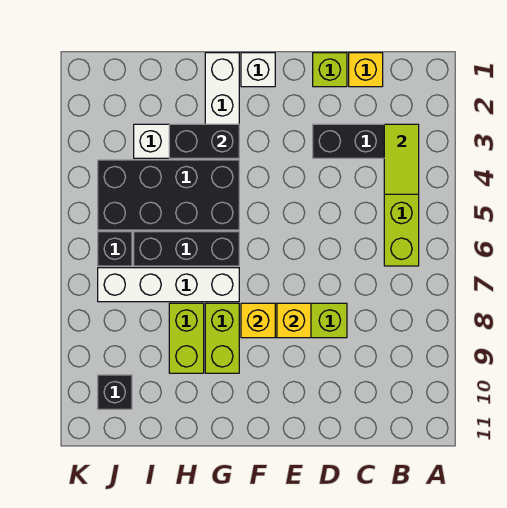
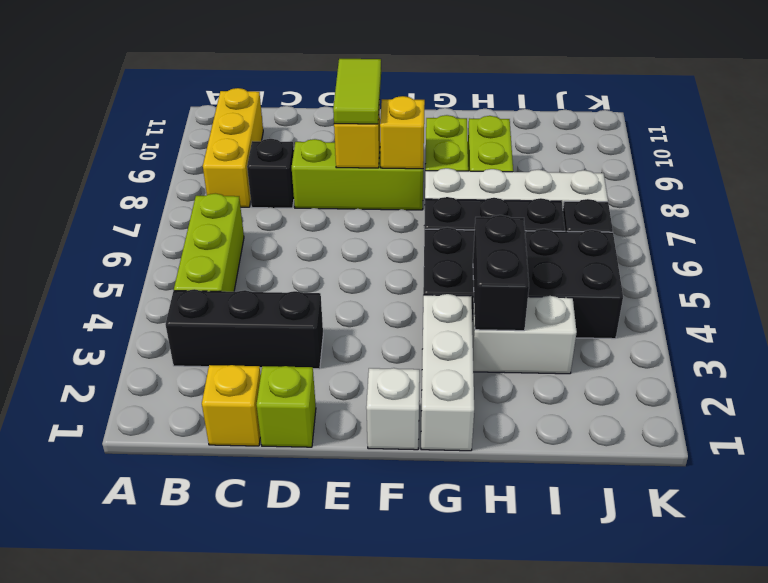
lime 1x2 tile [384,124,419,194] -> lime 1x2 tile moved to [333,59,381,124]
none -> yellow 1x3 brick [203,88,263,207]
black 1x2 brick [169,124,239,158] -> black 1x2 brick turned to [473,215,529,331]
black 1x1 brick [98,375,132,409] -> black 1x1 brick moved to [247,139,294,208]

